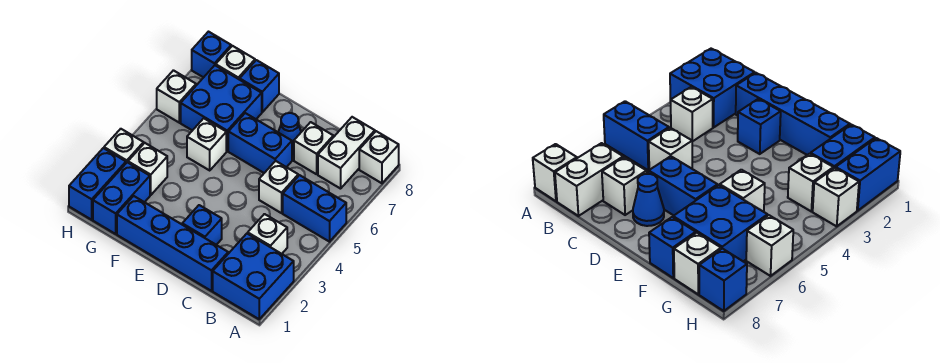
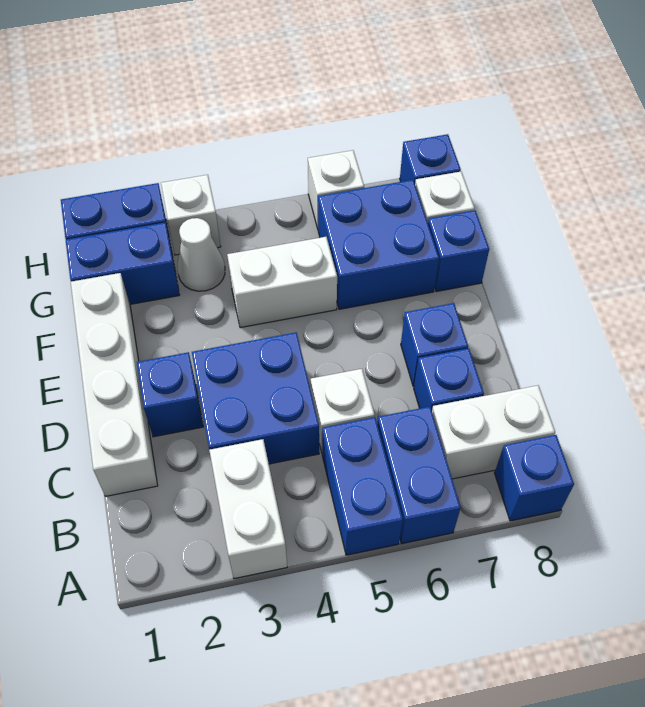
blue 2x2 brick [213,234,294,319] -> blue 2x2 brick moved to [192,332,319,464]
white 1x1 brick [359,131,399,183] -> blue 1x1 brick [495,435,574,521]
white 1x1 brick [248,214,287,254] -> white 1x2 brick [209,439,287,579]
blue 1x4 brick [117,196,228,291] -> white 1x4 brick [71,273,158,496]
white 1x1 brick [294,122,333,174] -> blue 1x1 brick [414,348,484,410]
blue 1x2 brick [228,113,292,173] -> blue 1x2 brick moved to [377,407,461,544]
blue 1x1 cone [278,113,301,155] -> blue 1x1 brick [401,303,468,387]
white 1x1 brick [187,118,226,170] -> white 1x2 brick [227,237,337,328]
white 1x1 brick [128,143,167,195] -> white 1x1 cone [178,218,225,291]

